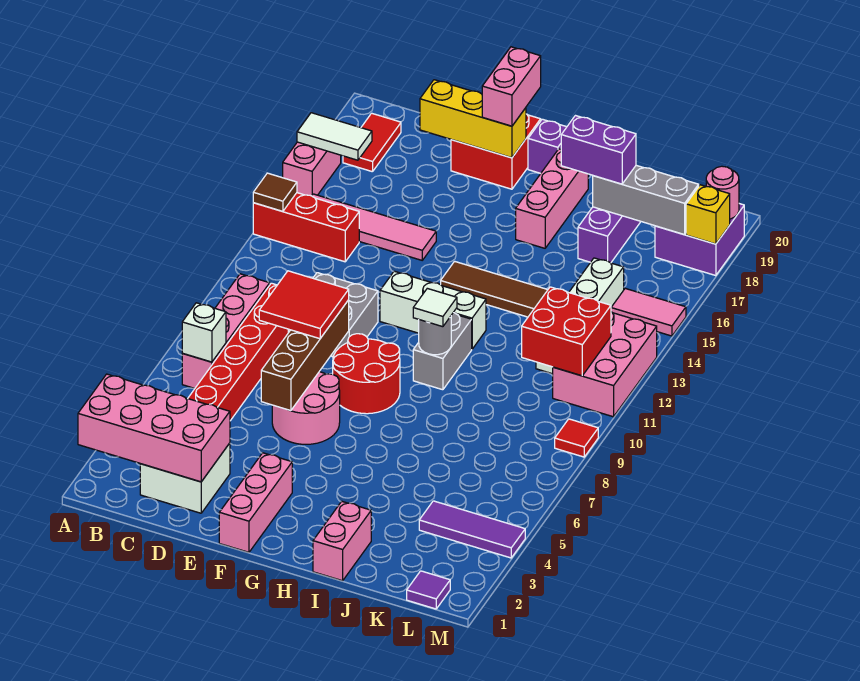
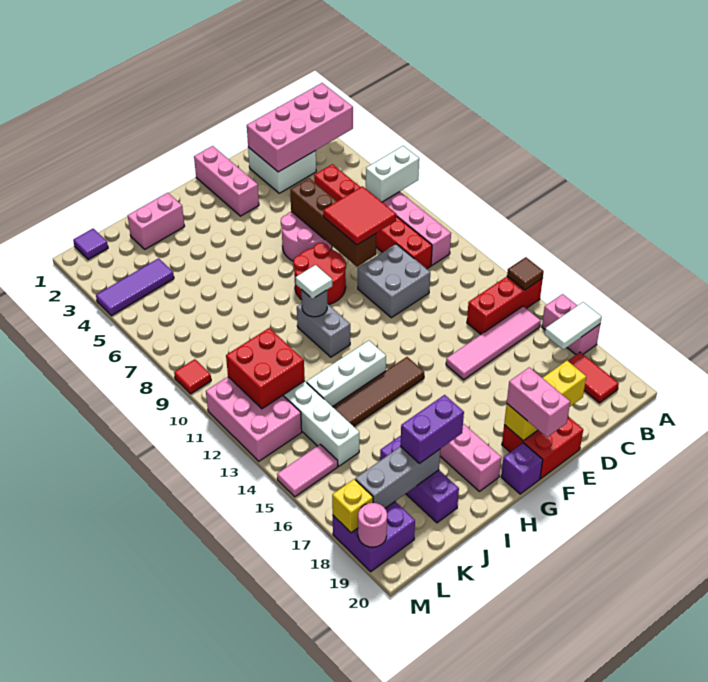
white 1x1 brick [182,303,226,362] -> white 1x2 brick [366,146,419,202]
white 1x3 brick [380,271,486,349] -> white 1x3 brick moved to [307,341,386,407]
pink 1x2 brick [313,501,371,581] -> pink 1x2 brick turned to [128,193,185,249]

